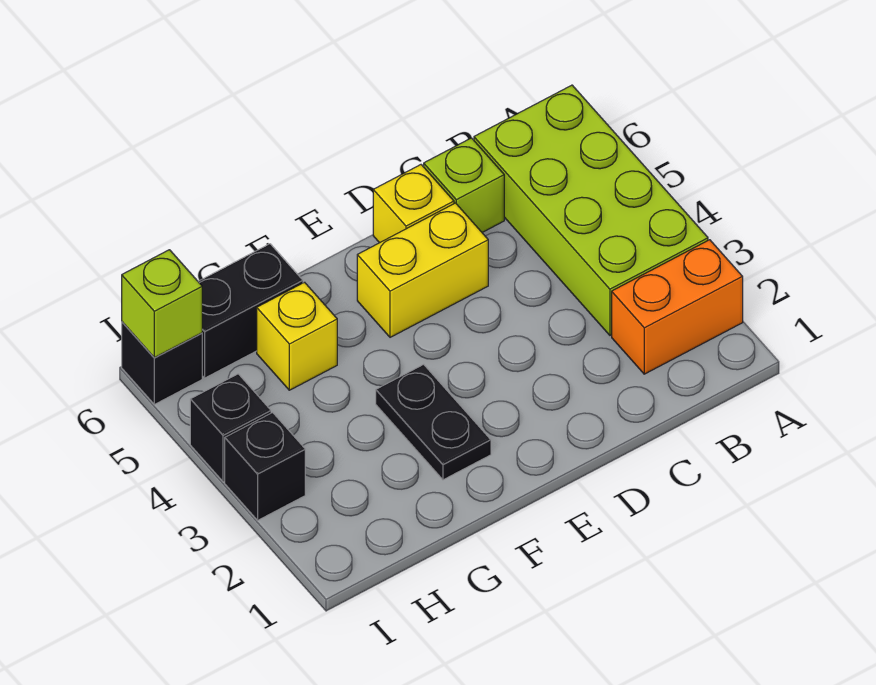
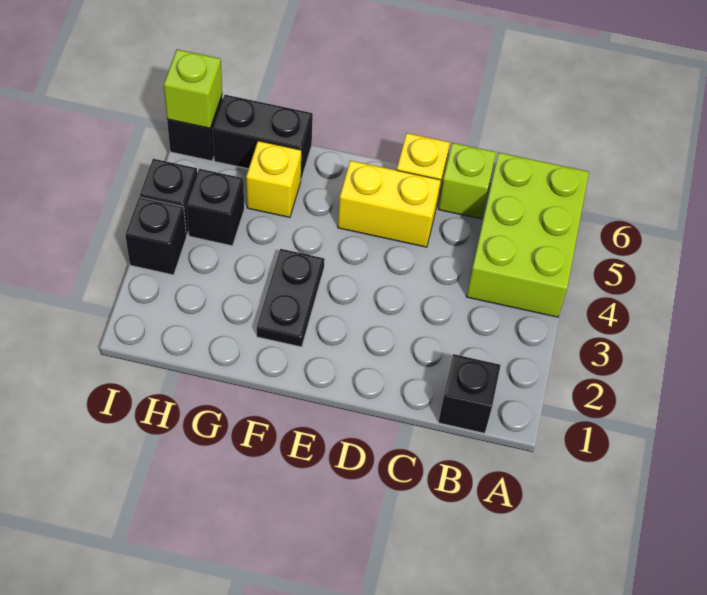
orange 1x2 brick [612,240,743,374] -> none
lime 2x4 brick [474,85,708,335] -> lime 2x3 brick [466,153,589,317]
none -> black 1x1 brick [438,354,501,433]
none -> black 1x1 brick [187,169,244,246]

